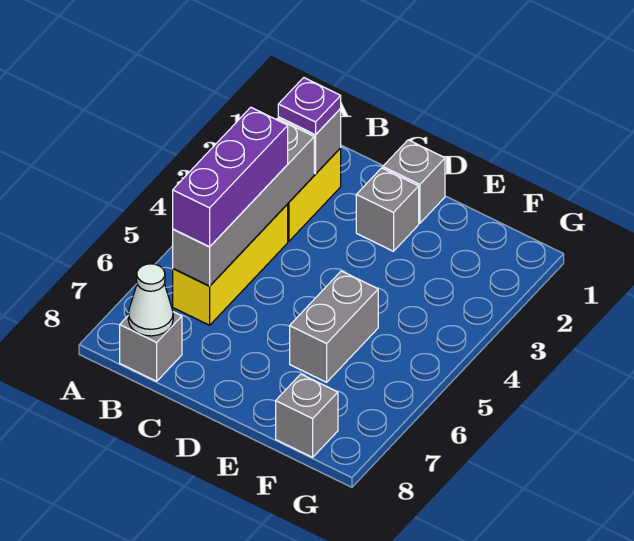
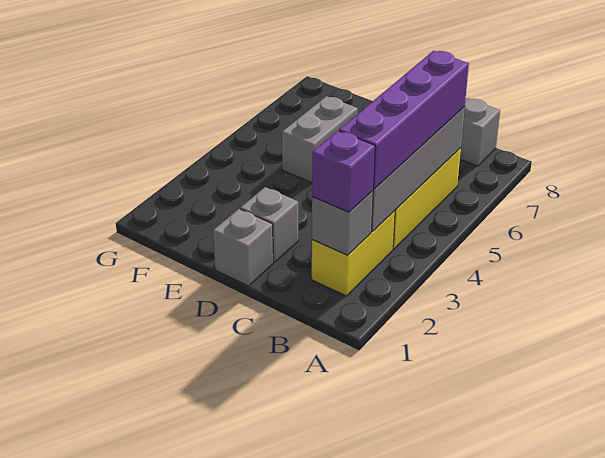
purple 1x1 plate [278,78,341,135] -> purple 1x1 brick [312,131,375,212]
purple 1x3 brick [173,107,288,247] -> purple 1x4 brick [339,51,469,189]
white 1x1 cone [128,264,173,336] -> none
grey 1x1 brick [276,374,338,457] -> none

